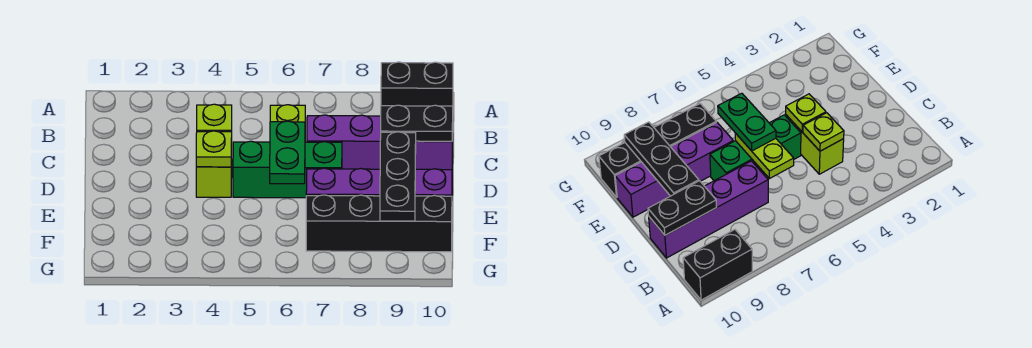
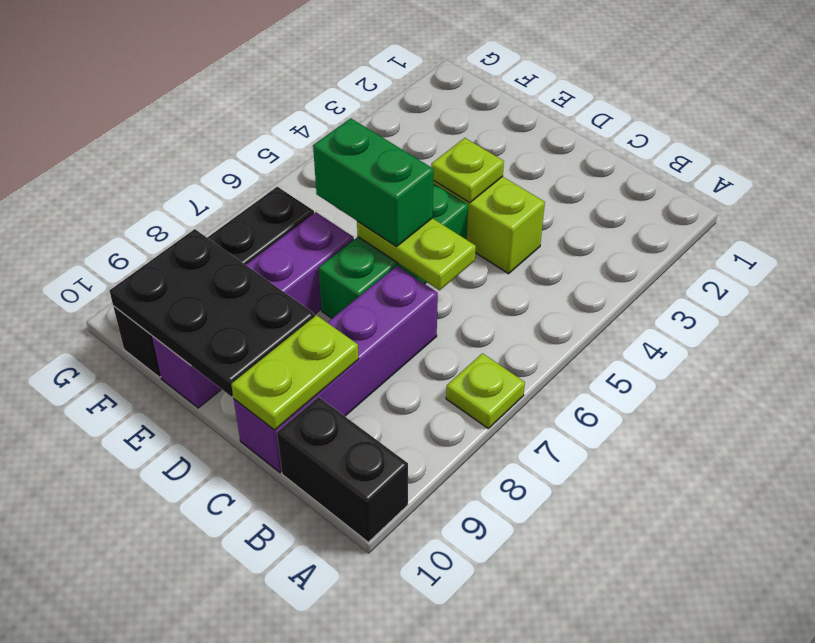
black 1x2 brick [381,62,453,106] -> black 1x2 brick turned to [277,397,408,542]
lime 1x1 plate [197,104,232,132] -> lime 1x1 plate moved to [446,353,525,428]
black 1x2 plate [381,105,453,141] -> lime 1x2 plate [231,315,359,430]
green 1x2 plate [270,121,305,184] -> green 1x2 brick [313,118,434,246]
black 1x3 plate [380,132,416,221] -> black 2x3 plate [110,229,315,397]

